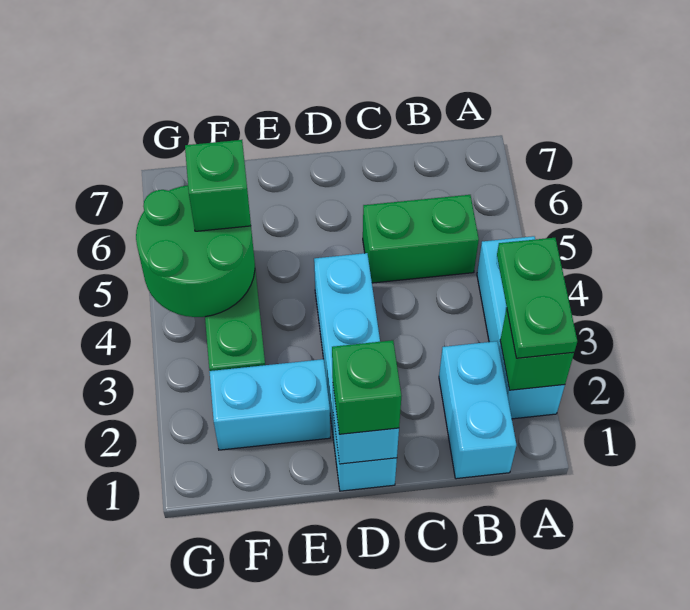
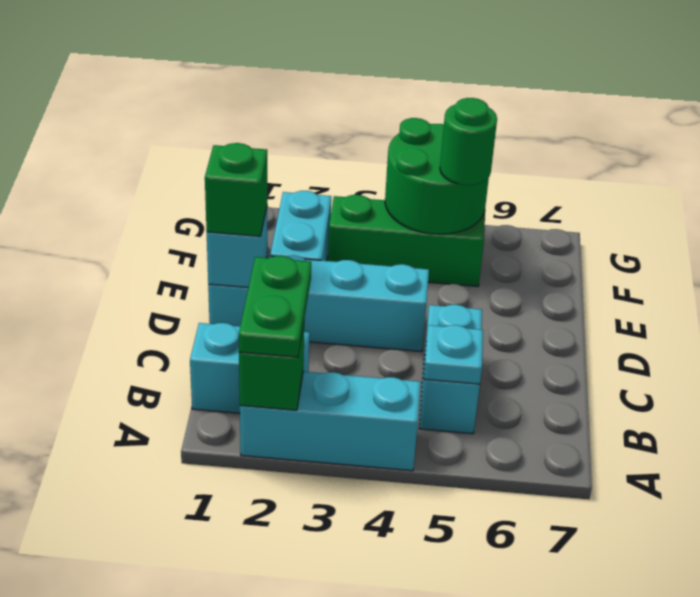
green 1x2 plate [497,238,577,358] -> green 1x2 plate turned to [239,256,311,357]
green 1x2 brick [363,195,479,283] -> cyan 1x2 brick [419,305,482,434]
none -> cyan 1x1 plate [424,325,483,384]
green 1x1 brick [185,140,251,231] -> green 1x1 round brick [440,98,497,185]

